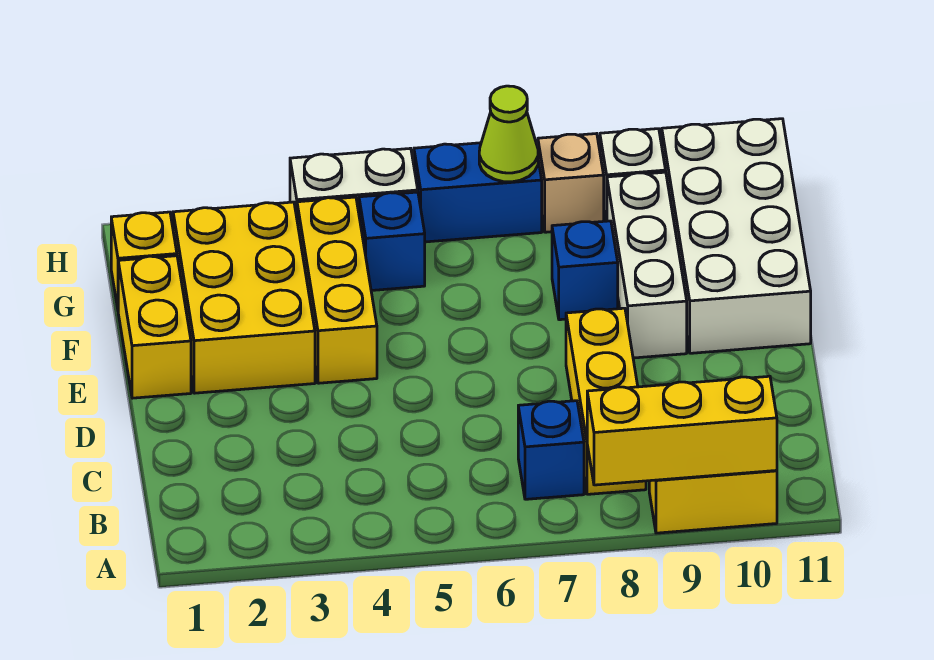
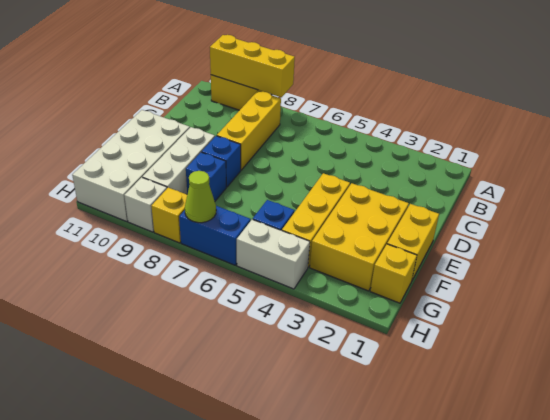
blue 1x1 brick [518,401,584,499] -> blue 1x1 brick moved to [202,136,241,187]
tan 1x1 brick [538,134,604,232] -> yellow 1x1 brick [151,188,187,243]

